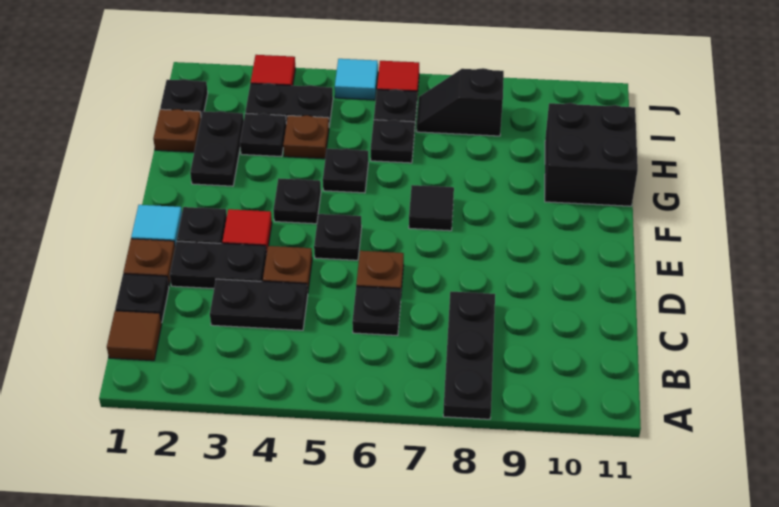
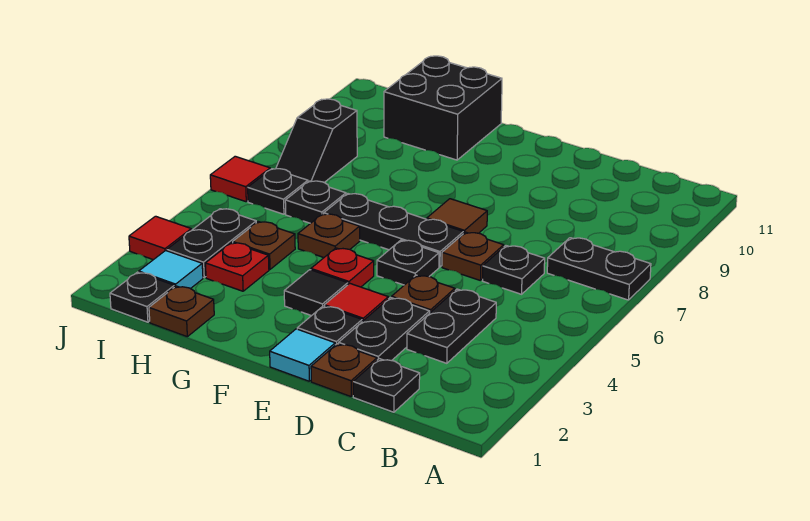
black 1x3 plate [443,291,495,419] -> black 1x3 plate moved to [324,194,463,267]
brown 1x1 tile [107,311,162,361] -> brown 1x1 tile moved to [427,199,487,234]
black 1x1 plate [273,178,321,224] -> red 1x1 plate [311,248,374,287]
black 1x1 tile [409,185,454,231] -> black 1x1 tile moved to [284,270,348,316]
black 1x2 plate [190,111,244,186] -> black 1x2 plate moved to [547,238,651,300]
black 1x1 plate [323,149,368,193] -> brown 1x1 plate [298,214,360,258]
black 1x1 plate [240,113,286,157] -> red 1x1 plate [205,243,269,291]
cyan 1x1 tile [335,59,378,100] -> cyan 1x1 tile moved to [139,250,203,289]

